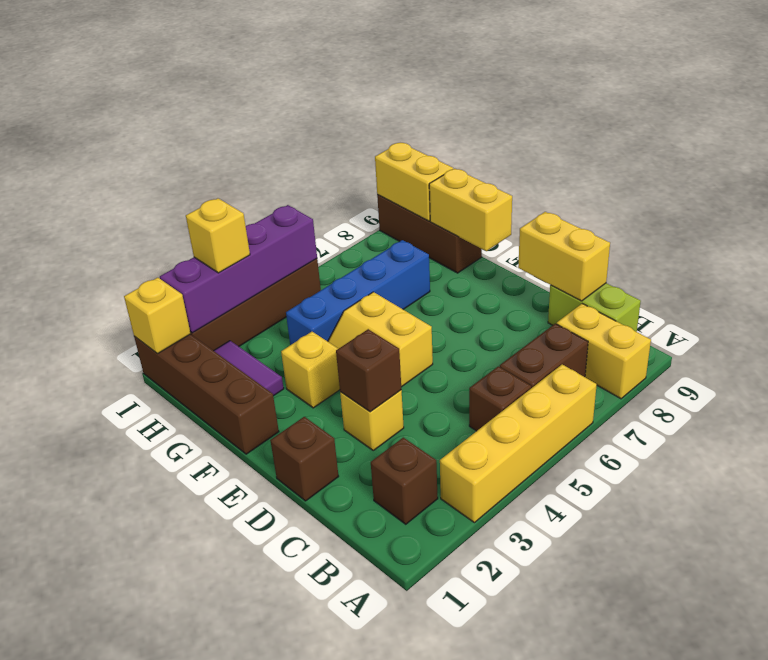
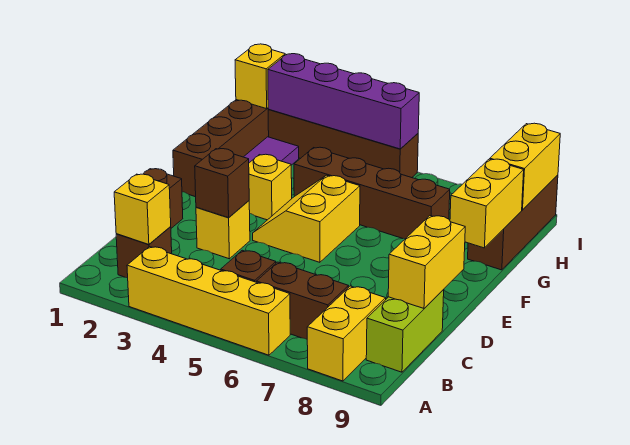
blue 1x4 brick [286,240,430,345] -> brown 1x4 brick [294,147,450,239]
yellow 1x1 brick [186,198,250,273] -> yellow 1x1 brick moved to [114,174,171,244]

